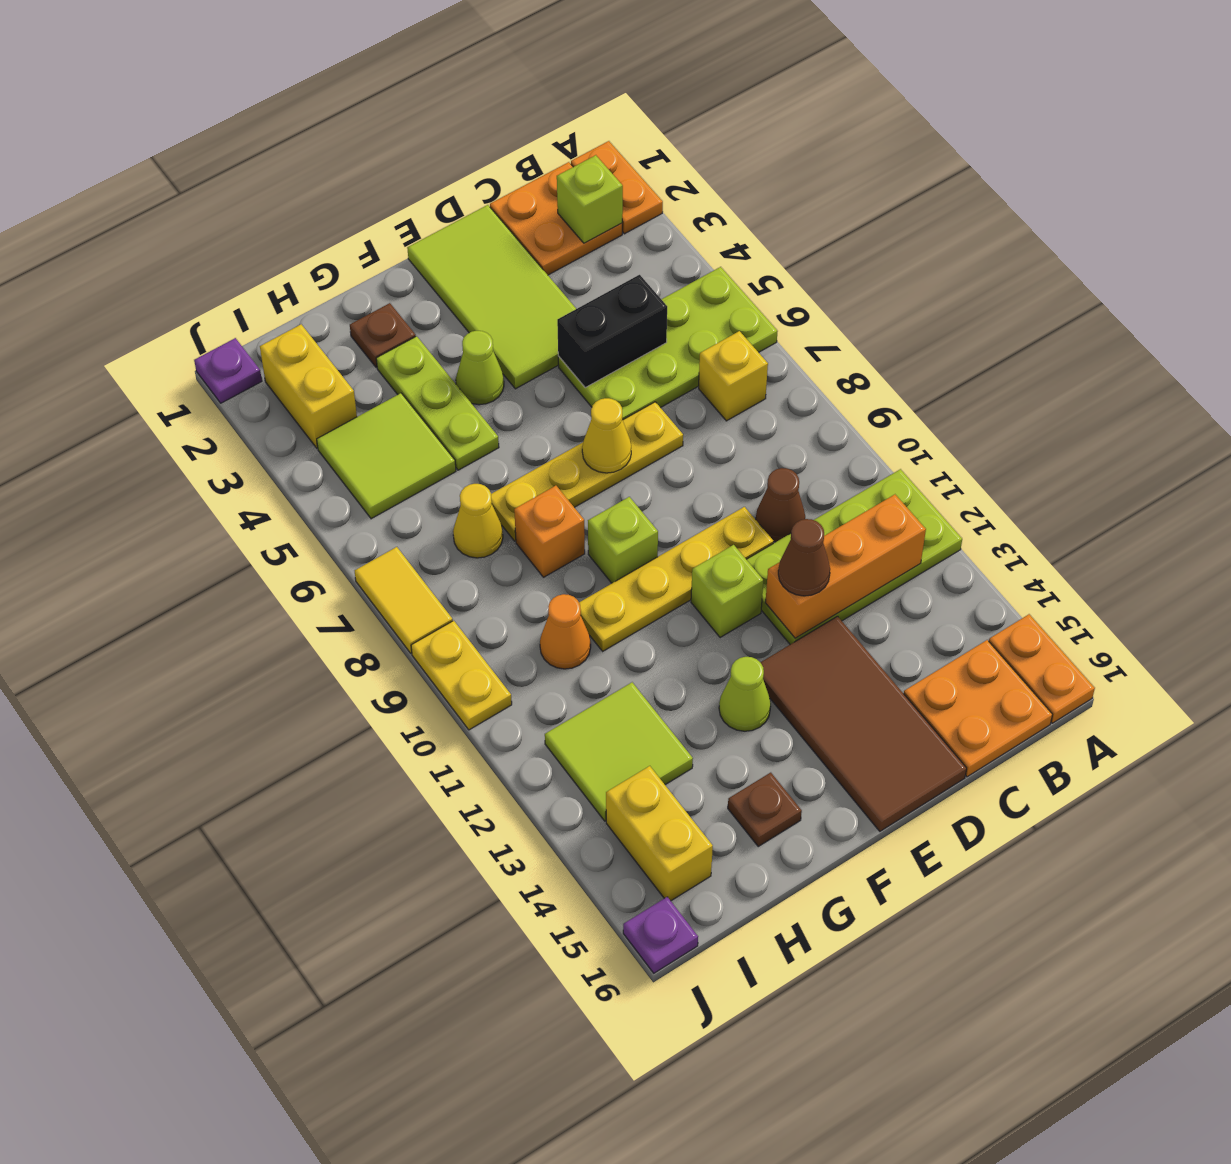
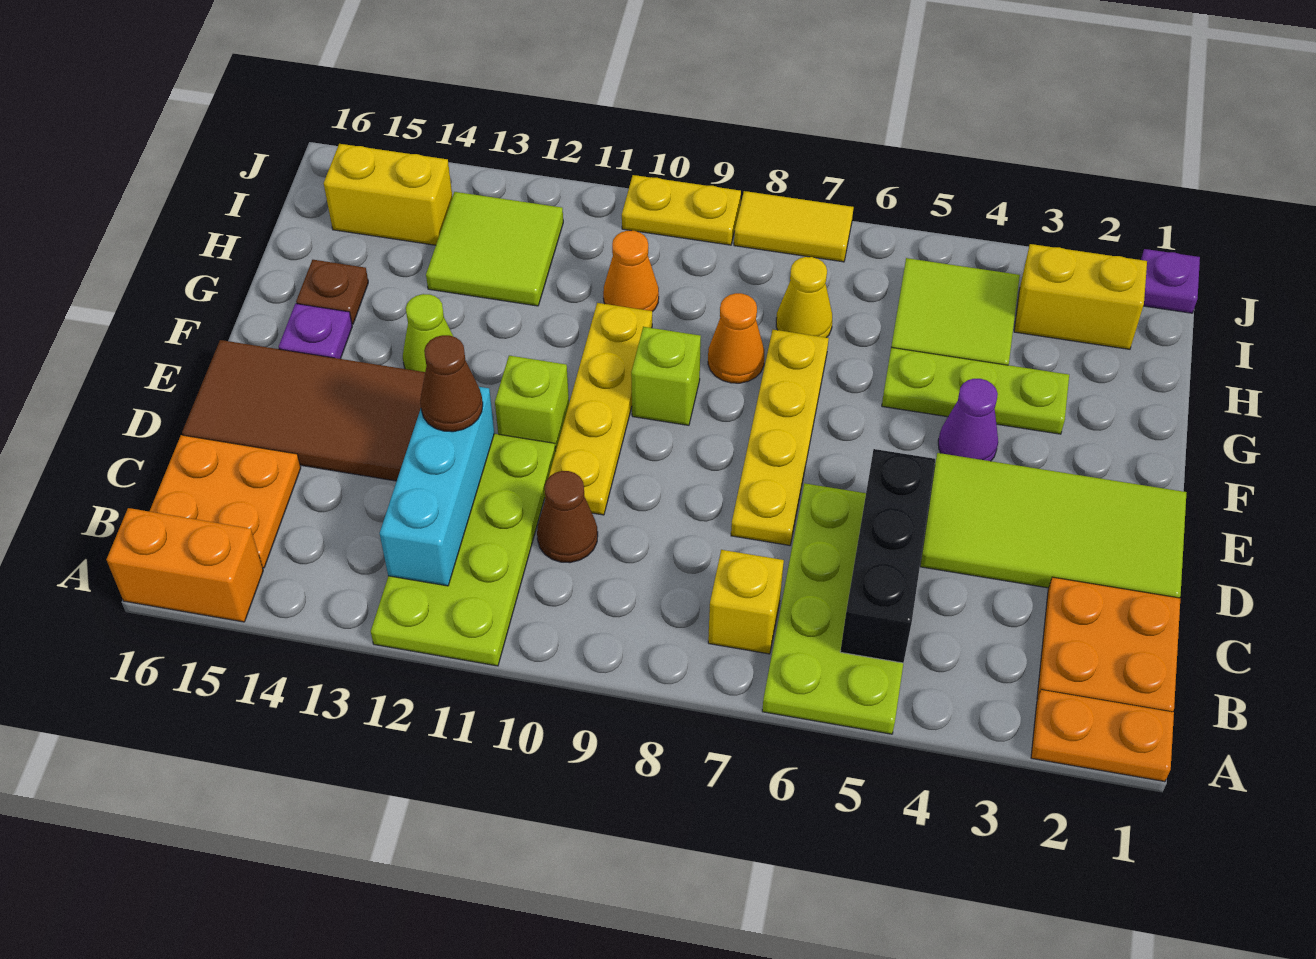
orange 1x2 plate [989,614,1095,723] -> orange 1x2 brick [106,508,263,622]
lime 1x1 brick [557,155,623,243] -> none
orange 1x3 brick [765,495,926,638] -> cyan 1x3 brick [380,387,494,586]
black 1x2 brick [557,275,667,387] -> black 1x3 brick [840,449,935,663]
yellow 1x1 cone [582,398,631,473] -> none
lime 1x1 cone [456,331,504,405] -> purple 1x1 cone [938,379,998,461]
brown 1x1 plate [350,303,416,368] -> none
orange 1x1 brick [514,486,585,577] -> orange 1x1 cone [708,293,764,383]
purple 1x1 plate [623,897,698,973] -> purple 1x1 plate moved to [279,304,352,359]

